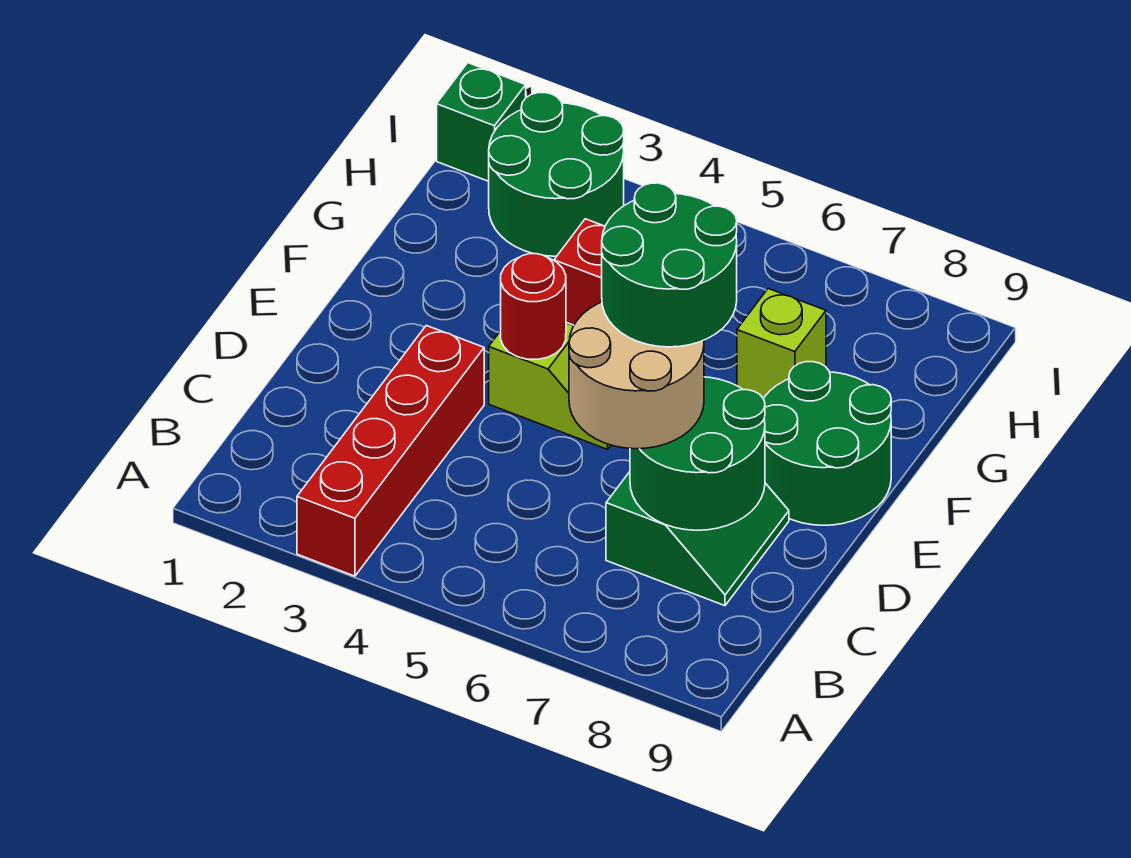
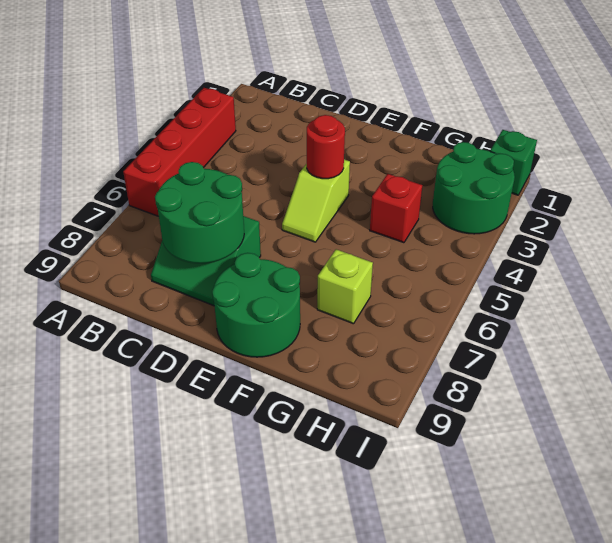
red 1x4 brick [297,325,484,576] -> red 1x4 brick turned to [123,88,236,216]
tan 2x2 round brick [569,302,704,449] -> none
green 2x2 round brick [602,183,737,347] -> none

